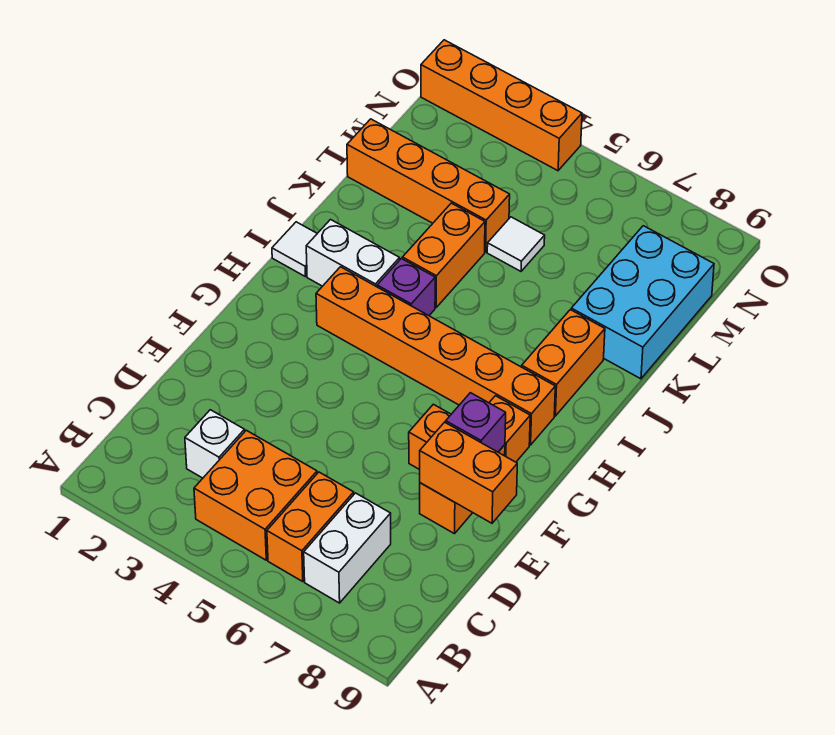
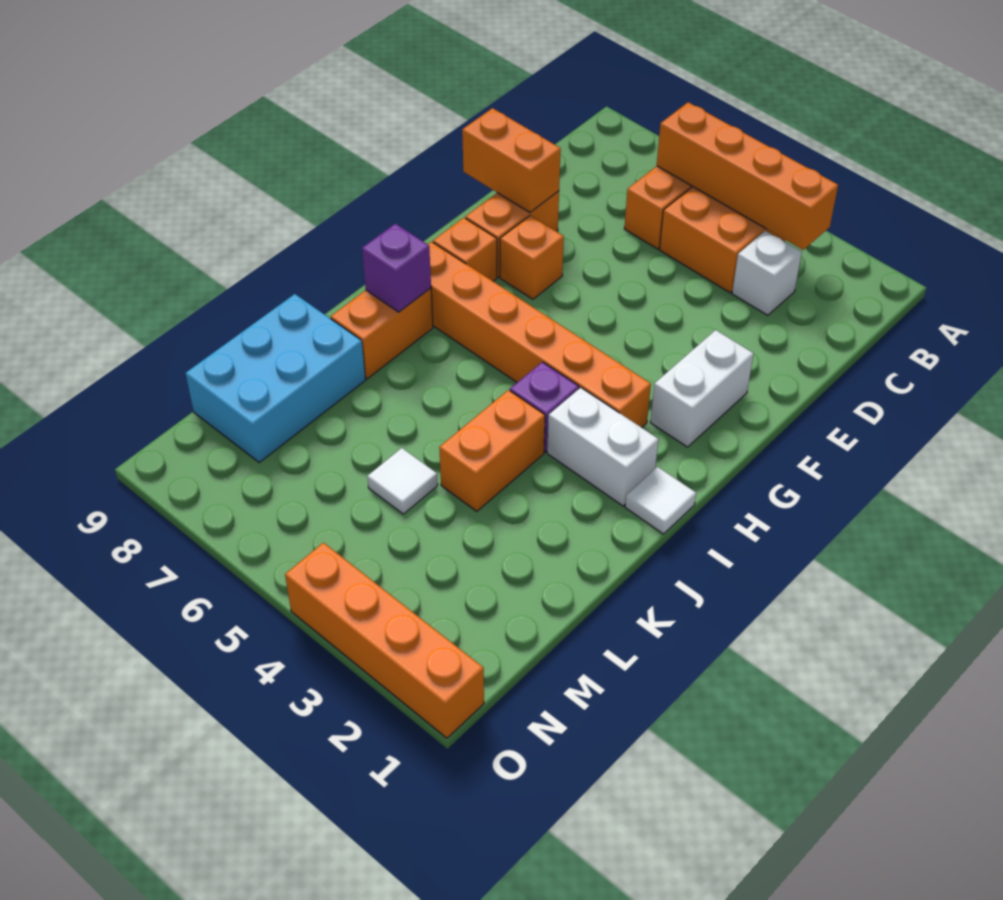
white 1x2 brick [304,493,391,603] -> white 1x2 brick moved to [650,330,754,447]
purple 1x1 brick [446,393,506,452] -> purple 1x1 brick moved to [362,224,431,312]
orange 1x4 brick [347,119,510,252] -> orange 1x4 brick moved to [657,102,838,250]

